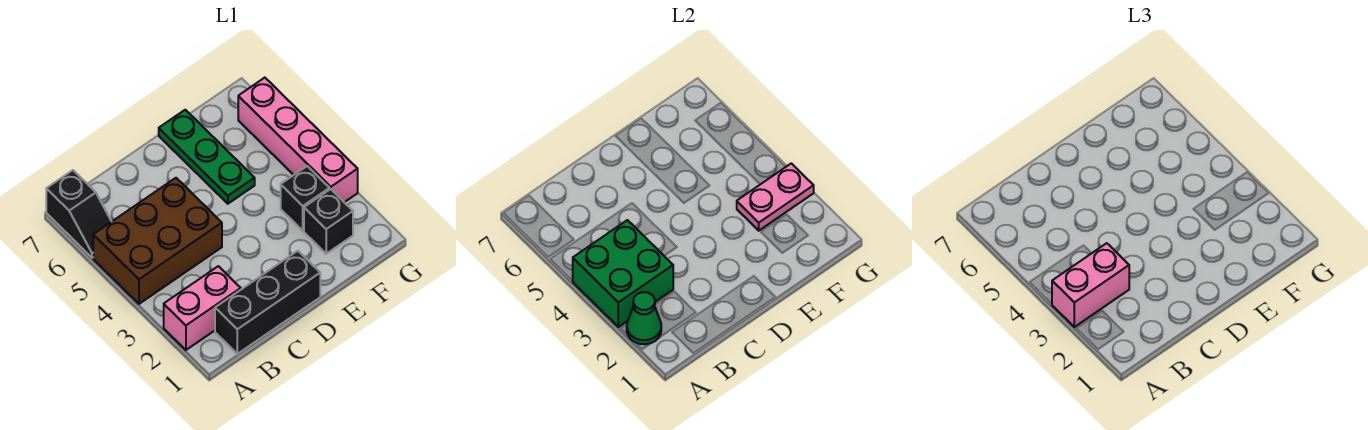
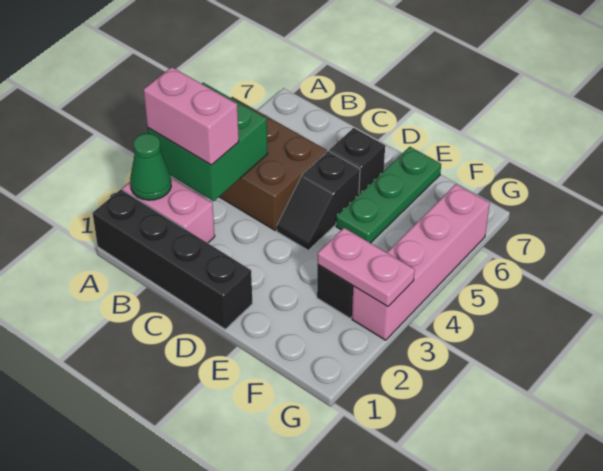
black 1x2 slope [46,170,112,258] -> black 1x2 slope moved to [277,151,360,250]
black 1x3 brick [215,251,320,354] -> black 1x4 brick [93,189,252,329]
black 1x1 brick [304,189,353,254] -> black 1x1 brick moved to [329,128,385,194]

